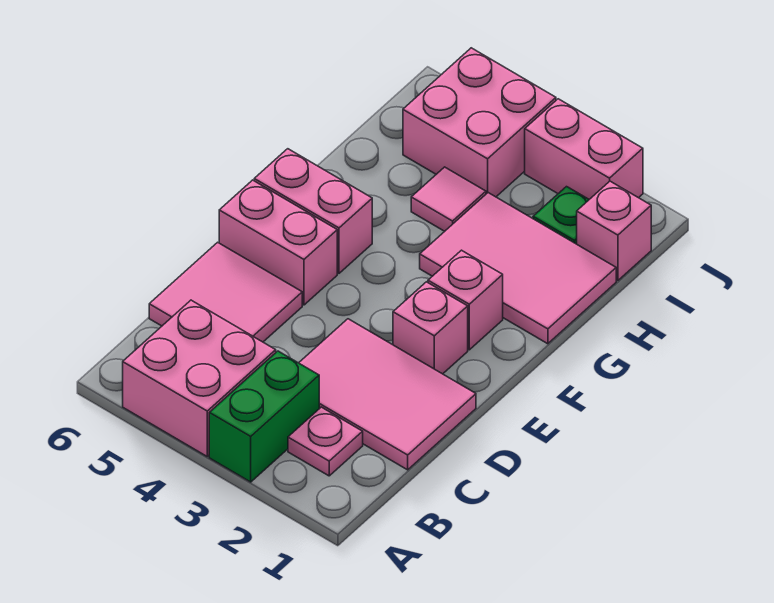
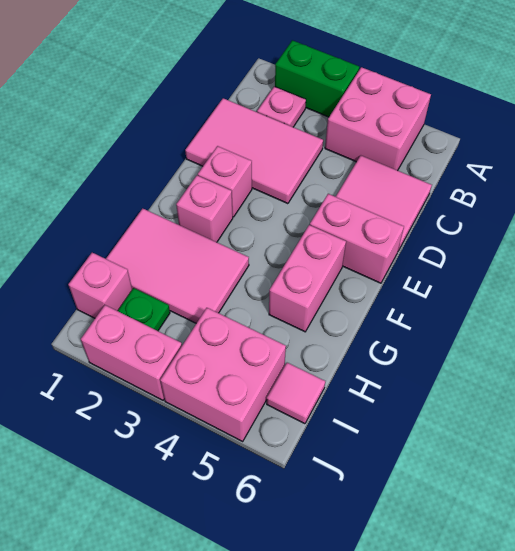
green 1x2 brick [209,351,319,482] -> green 1x2 brick turned to [275,40,359,117]
pink 1x2 brick [254,149,372,273] -> pink 1x2 brick turned to [269,225,346,332]
pink 1x1 tile [411,167,486,231] -> pink 1x1 tile moved to [267,363,325,424]

